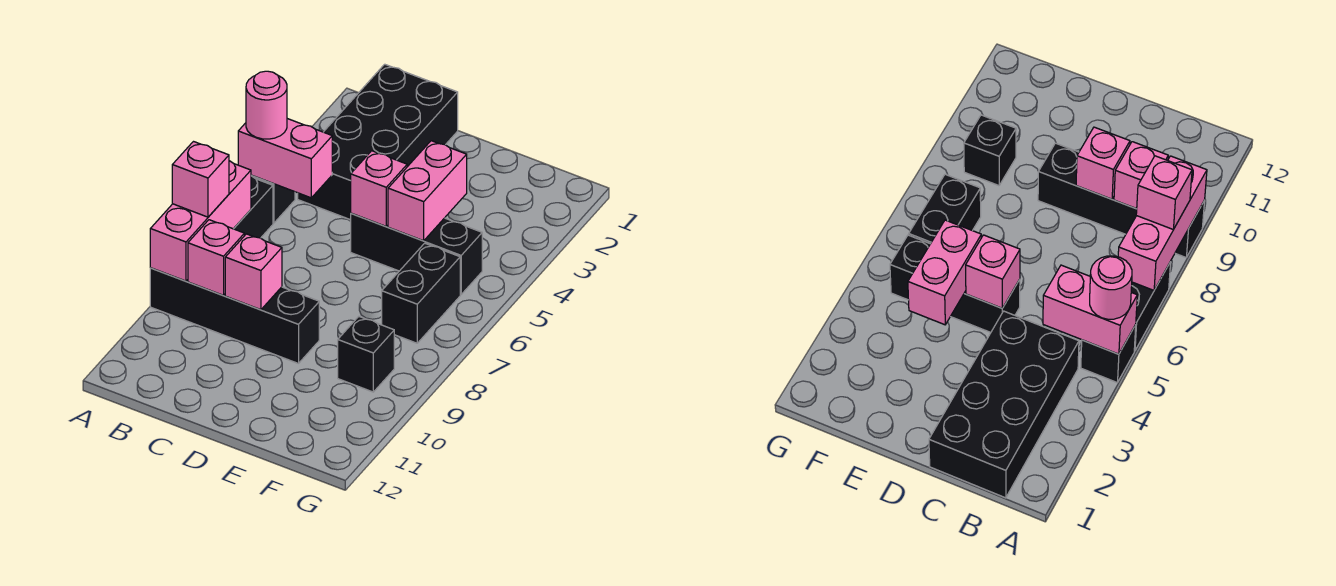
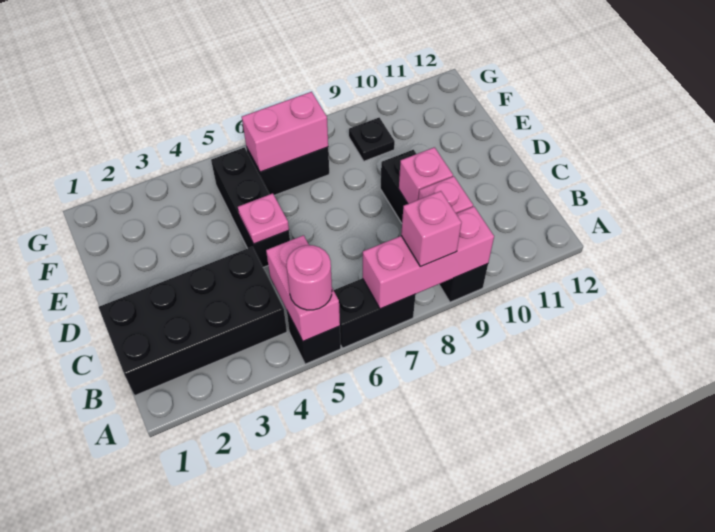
pink 1x1 brick [351,151,407,226] -> pink 1x1 plate [238,193,289,244]
pink 1x2 brick [388,141,467,241] -> pink 1x2 brick moved to [242,92,328,172]
black 1x1 brick [338,317,394,392] -> black 1x1 plate [349,118,395,161]

